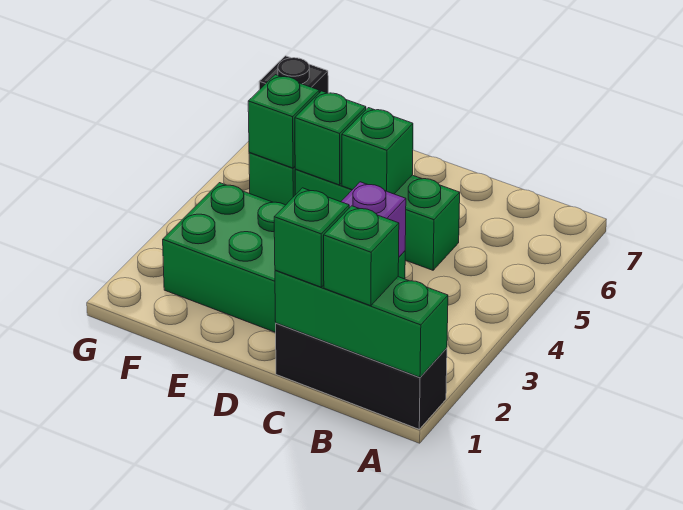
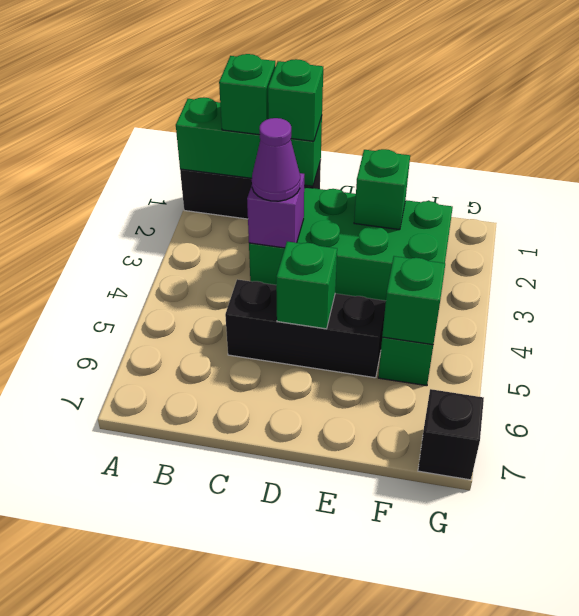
none -> purple 1x1 cone [252,118,300,201]
green 1x3 brick [295,169,460,270] -> black 1x3 brick [225,279,386,378]
green 1x1 brick [295,91,366,185] -> green 1x1 brick moved to [354,149,410,230]

